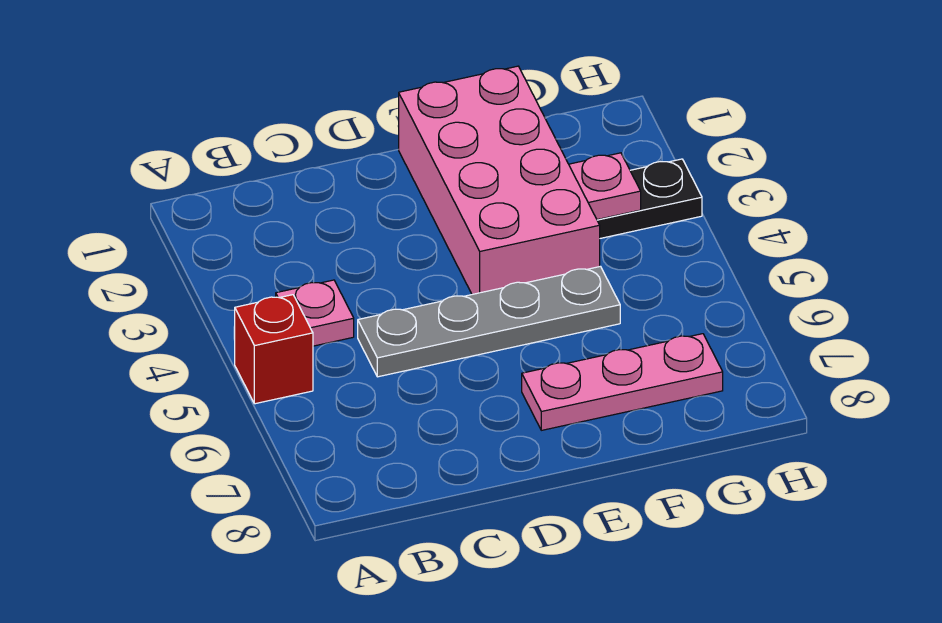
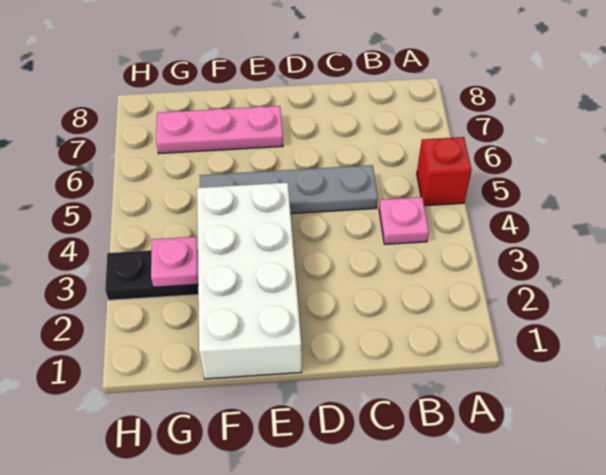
pink 2x4 brick [399,66,600,294] -> white 2x4 brick [197,182,302,379]

